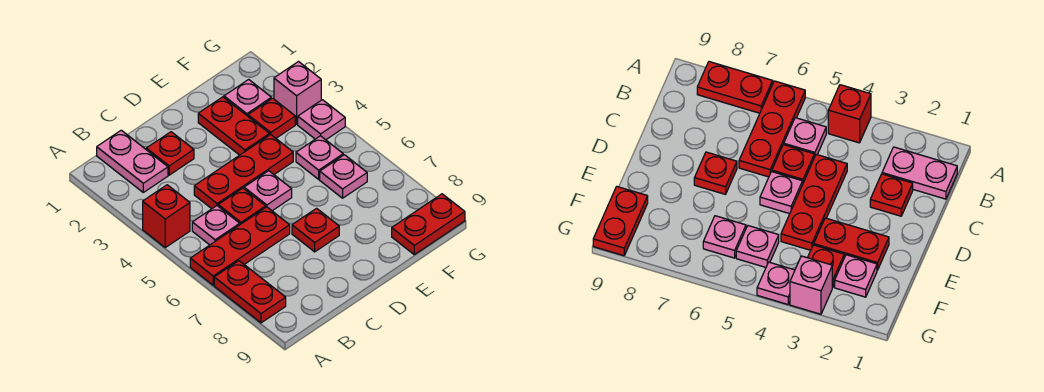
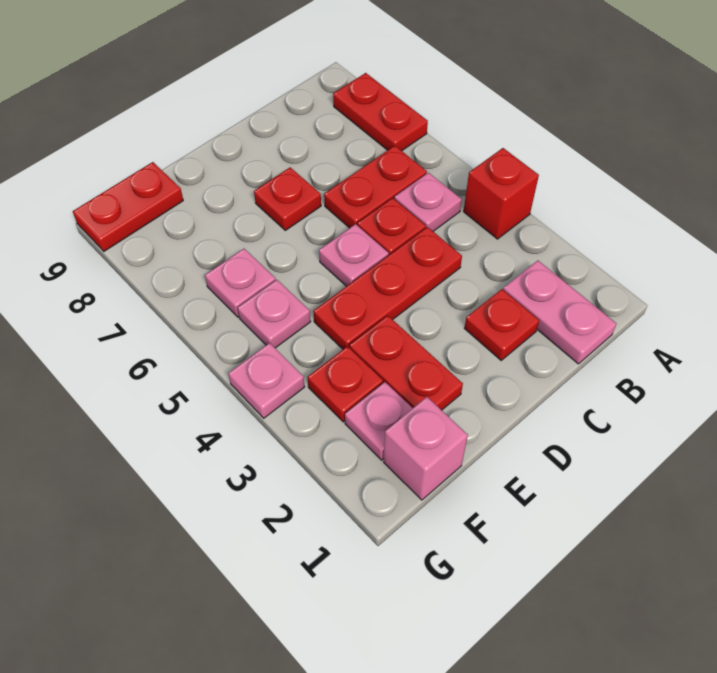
red 1x3 plate [190,207,290,285] -> red 1x2 plate [324,146,427,228]
pink 1x1 brick [274,62,321,124] -> pink 1x1 brick moved to [384,397,468,500]

